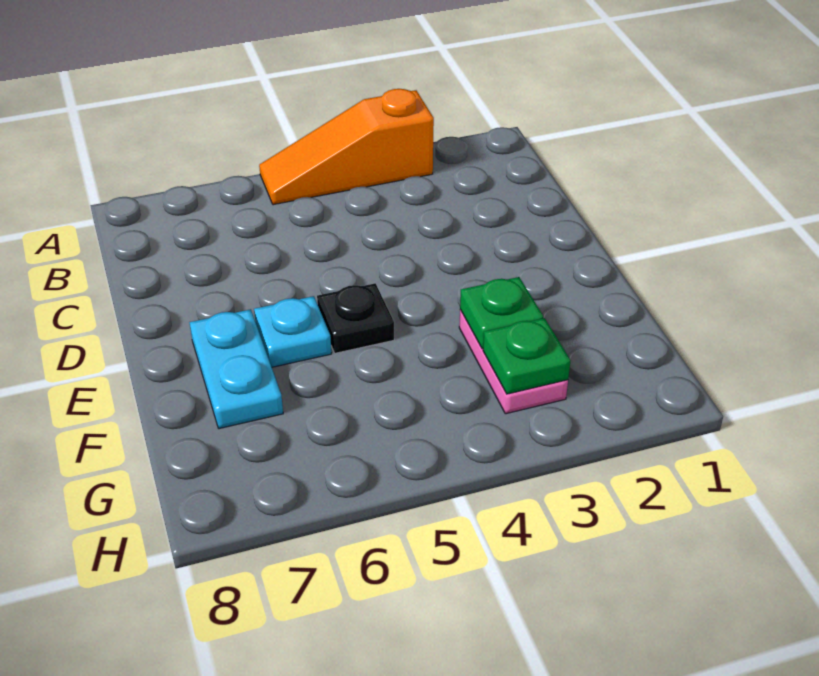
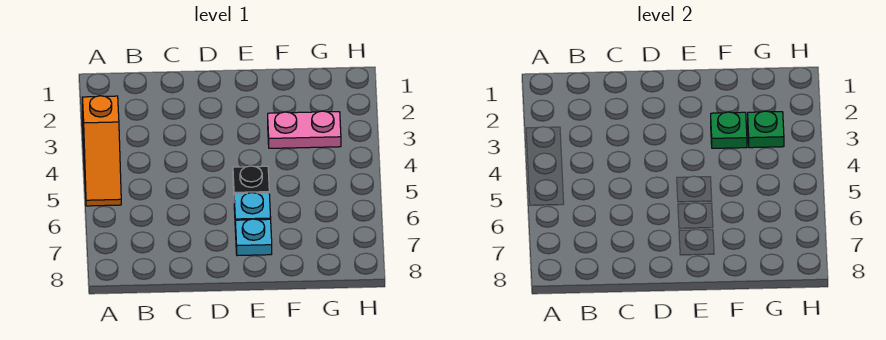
cyan 1x2 plate [189,309,283,429] -> cyan 1x1 plate [235,219,272,256]

